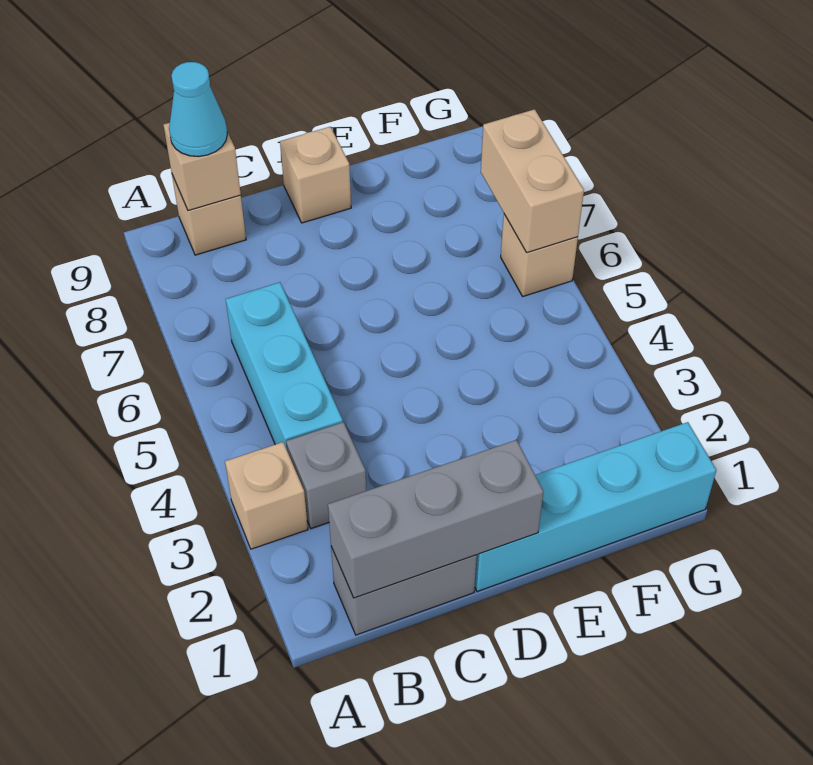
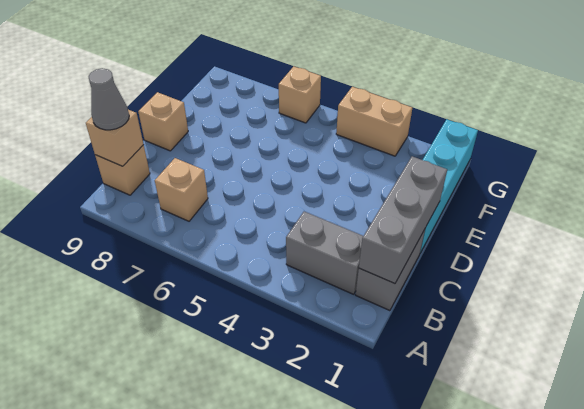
tan 1x1 brick [225,442,308,549] -> tan 1x1 brick moved to [155,158,208,221]
grey 1x1 brick [286,422,366,529] -> grey 1x2 brick [286,212,363,294]
cyan 1x3 brick [226,282,343,449] -> none
cyan 1x1 cone [169,62,227,157] -> grey 1x1 cone [89,68,129,130]
tan 1x2 brick [481,109,584,253] -> tan 1x2 brick moved to [336,87,412,156]

